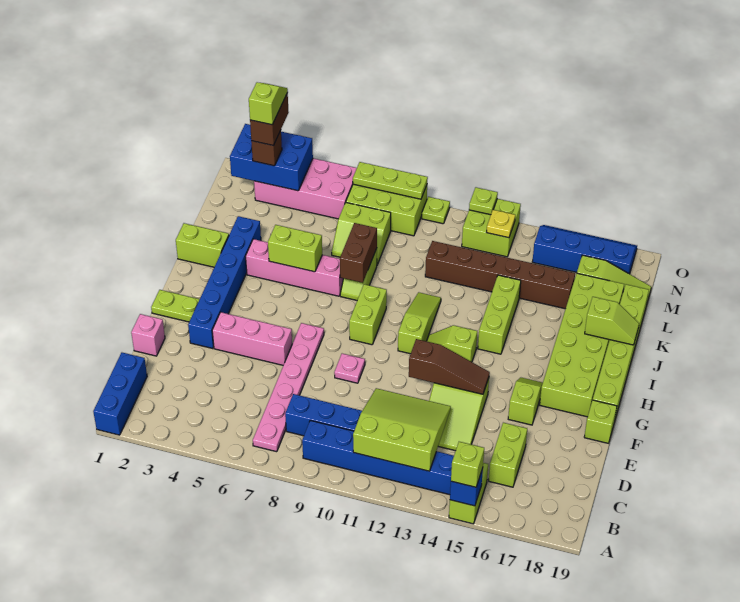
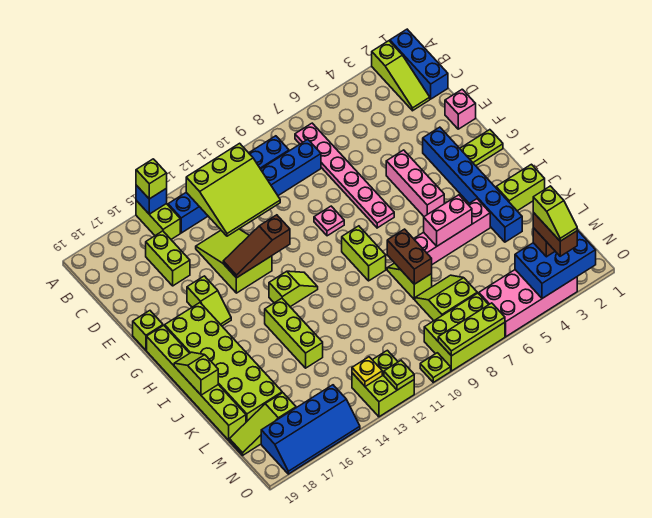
pink 1x3 brick [212,312,292,365] -> pink 1x3 brick turned to [386,150,444,216]
lime 1x3 slope [398,292,441,354] -> lime 1x3 slope moved to [372,41,430,111]
lime 1x2 brick [268,225,322,272] -> pink 1x2 brick [424,195,472,246]
lime 1x2 slope [585,297,639,345] -> lime 1x2 slope turned to [174,352,218,395]
brown 1x6 brick [425,241,575,309] -> none

